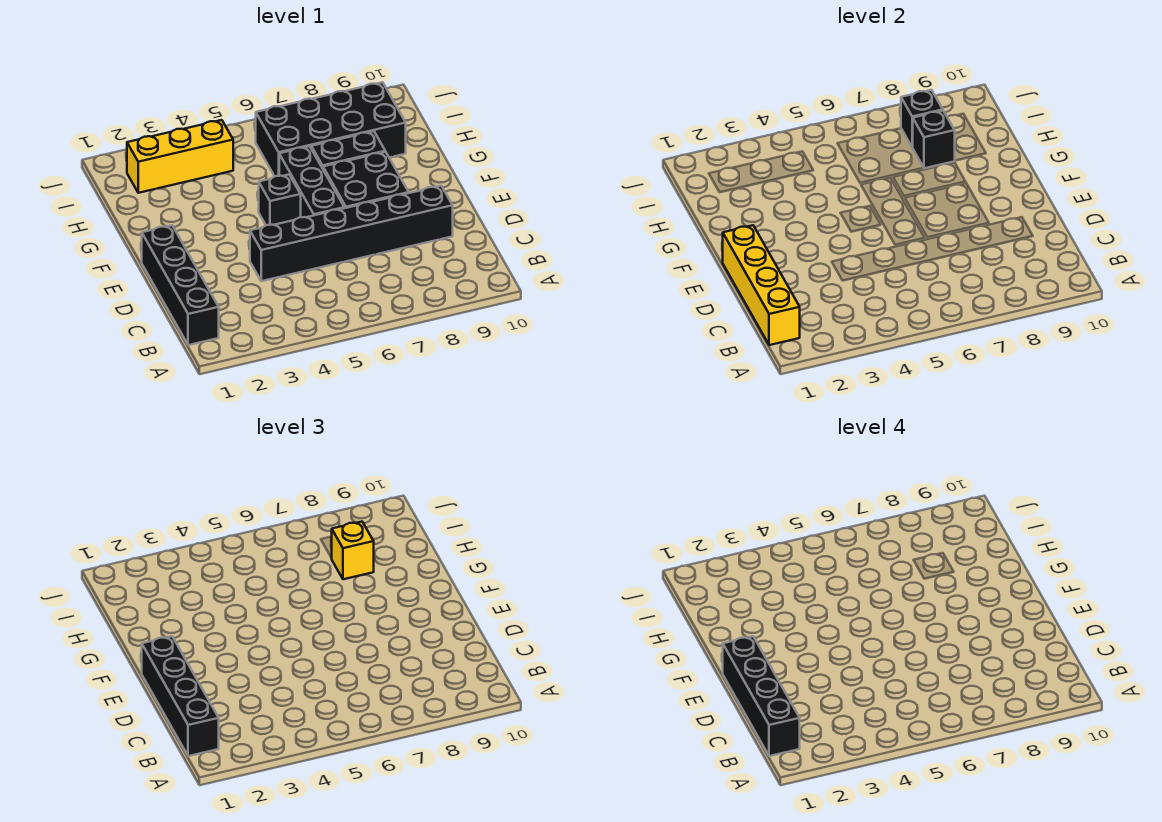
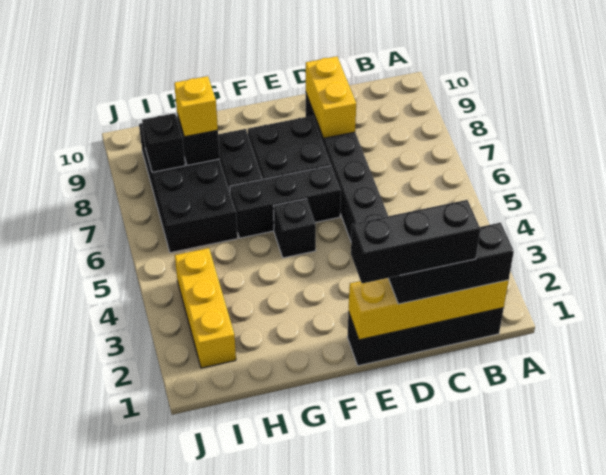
black 1x4 brick [142,636,219,756] -> black 1x3 brick [388,223,514,304]
black 1x4 brick [723,636,800,756] -> black 1x3 brick [351,200,480,284]
none -> yellow 1x2 brick [306,56,356,138]

